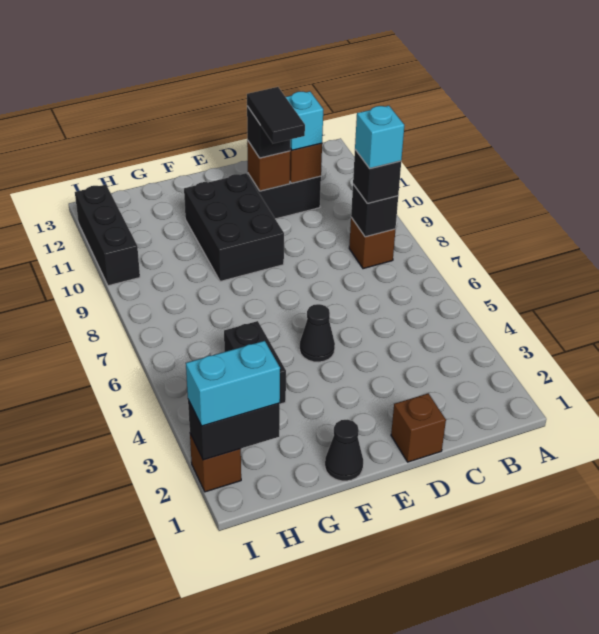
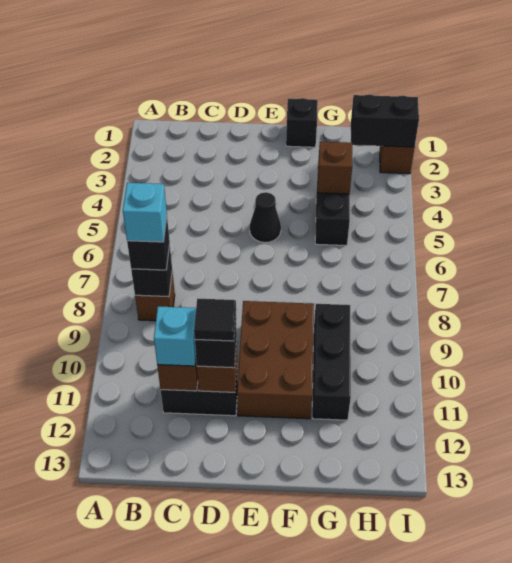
brown 1x1 brick [391,393,446,462] -> brown 1x1 brick moved to [318,141,352,194]
black 1x2 tile [247,87,305,143] -> black 1x1 tile [194,299,236,341]
black 2x3 brick [184,173,284,281] -> brown 2x3 brick [237,301,314,419]
black 1x1 cone [325,420,363,481] -> black 1x1 brick [286,98,318,147]
cyan 1x2 brick [186,341,280,426] -> none
black 1x3 brick [75,185,140,286] -> black 1x3 brick moved to [312,304,351,420]

